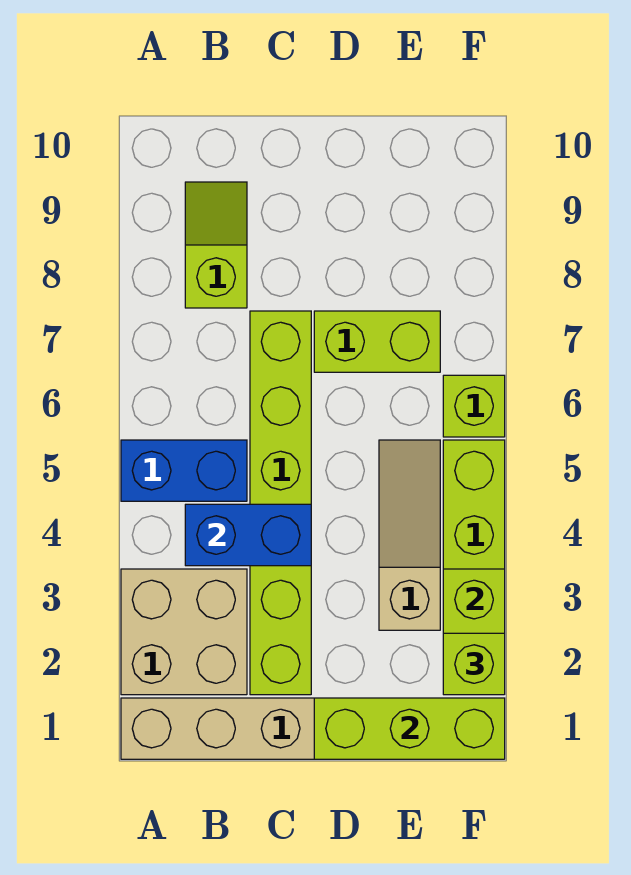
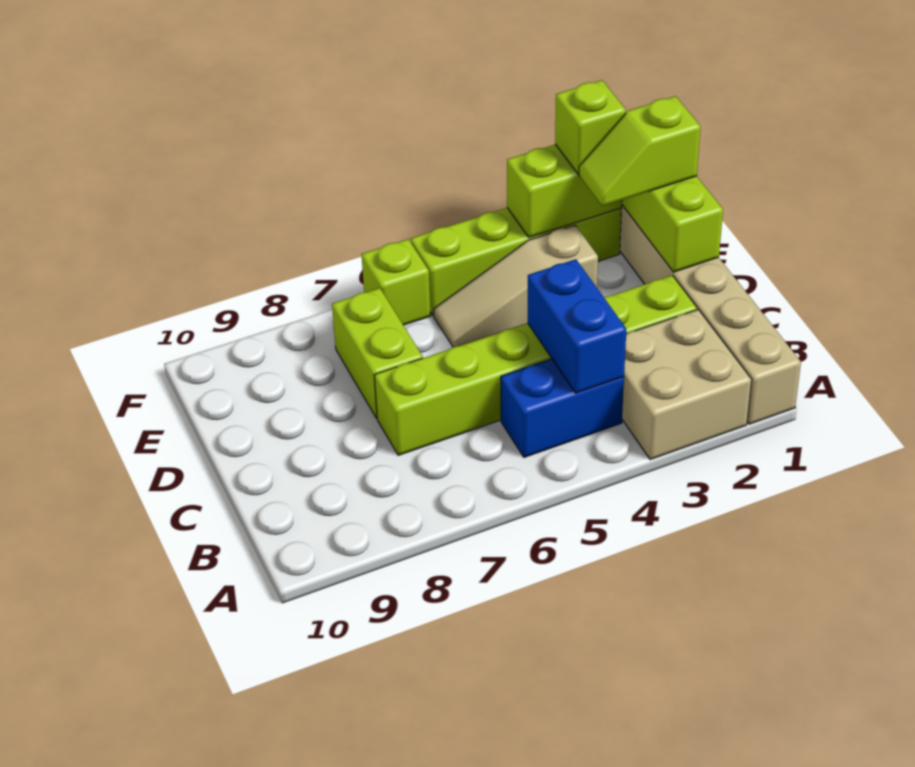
blue 1x2 brick [121,440,247,501] -> blue 1x2 brick turned to [501,359,624,457]
lime 1x2 slope [185,182,247,308] -> lime 1x2 slope moved to [579,96,701,206]

